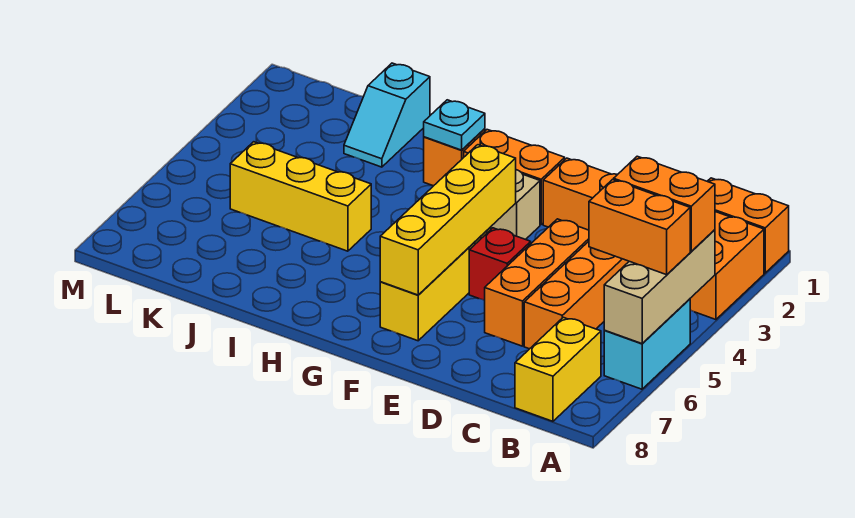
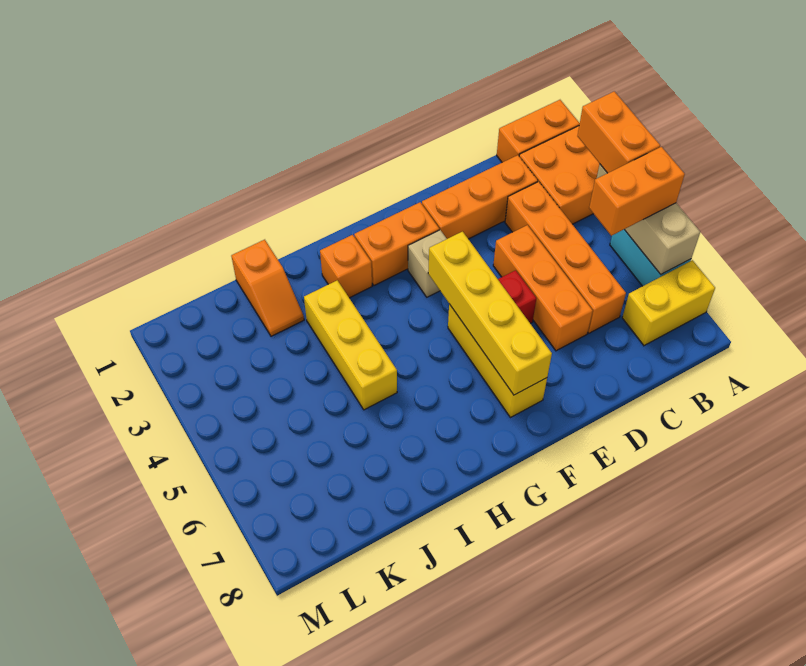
orange 1x2 brick [614,156,715,252] -> orange 1x2 brick turned to [578,91,660,173]
yellow 1x2 brick [515,317,601,421] -> yellow 1x2 brick turned to [622,260,715,346]
cyan 1x1 plate [424,100,485,150] -> none
yellow 1x3 brick [230,142,371,251] -> yellow 1x3 brick turned to [304,280,397,410]
cyan 1x2 slope [344,63,430,167] -> orange 1x2 slope [231,240,304,336]

